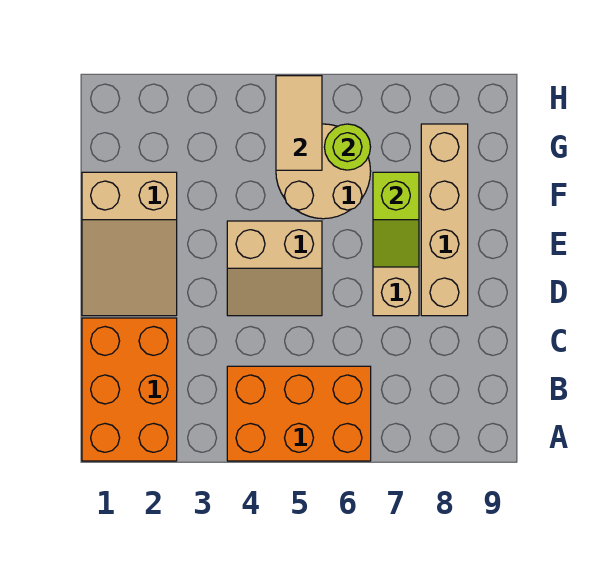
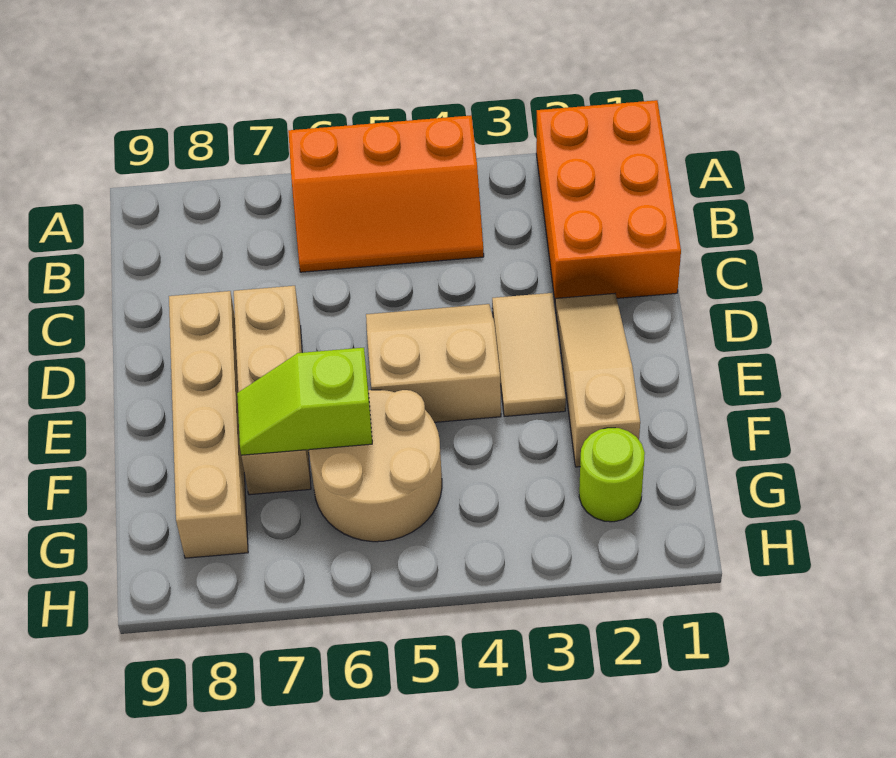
orange 2x3 brick [227,366,371,461] -> orange 2x3 slope [288,116,484,272]
tan 2x3 slope [82,172,177,316] -> tan 1x3 slope [555,294,640,467]
lime 1x2 slope [373,172,419,267] -> lime 1x2 slope turned to [237,348,372,455]
tan 1x2 tile [276,76,322,170] -> tan 1x2 tile moved to [492,293,566,417]
lime 1x1 round brick [324,124,370,170] -> lime 1x1 round brick moved to [579,428,645,522]

